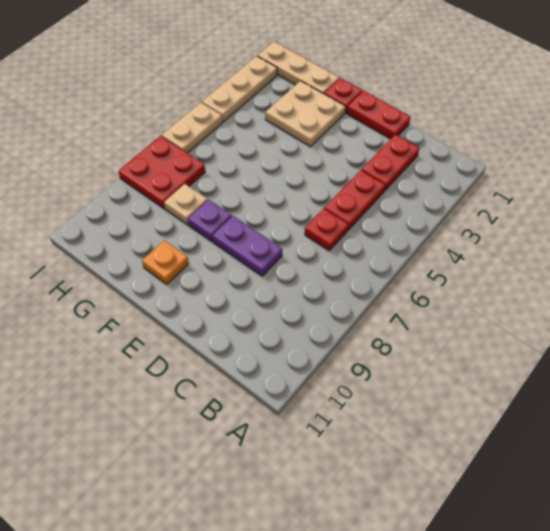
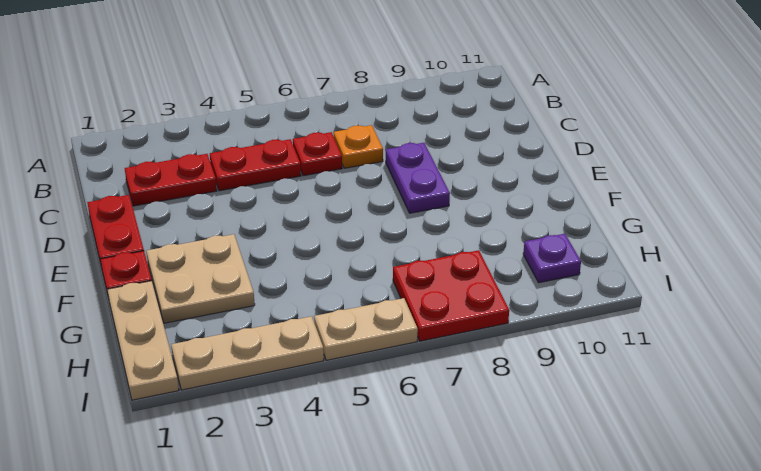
purple 1x1 plate [188,200,232,241] -> purple 1x1 plate moved to [523,234,581,283]
orange 1x1 plate [142,240,189,284] -> orange 1x1 plate moved to [334,125,383,168]
tan 1x1 plate [164,184,207,225] -> none

